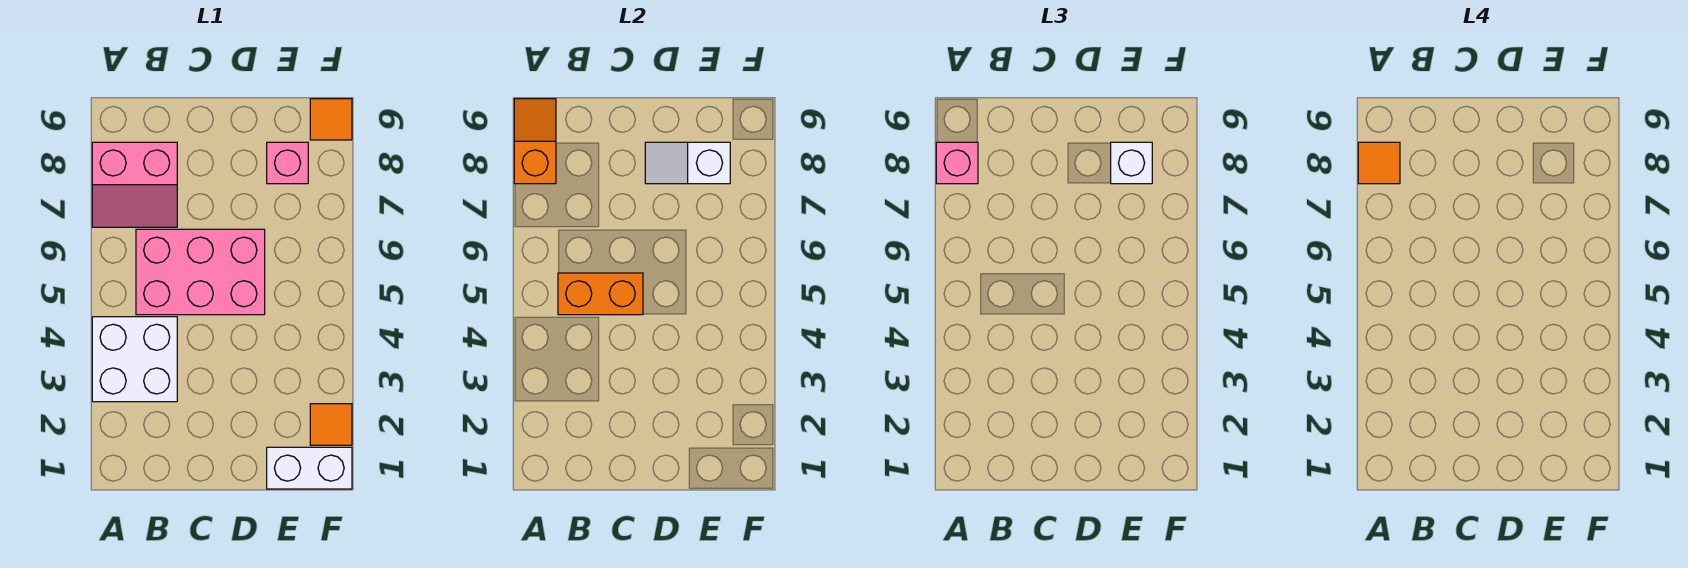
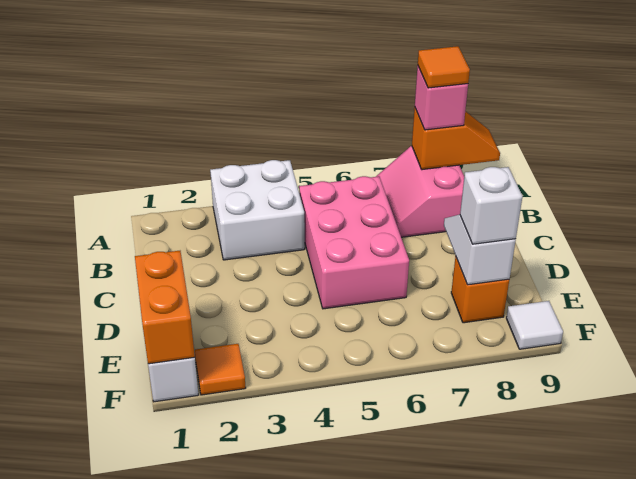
orange 1x2 brick [558,273,643,315] -> orange 1x2 brick moved to [135,251,195,364]
pink 1x1 brick [267,142,308,184] -> orange 1x1 brick [451,256,509,323]
orange 1x1 tile [310,99,352,140] -> white 1x1 tile [506,301,563,349]

